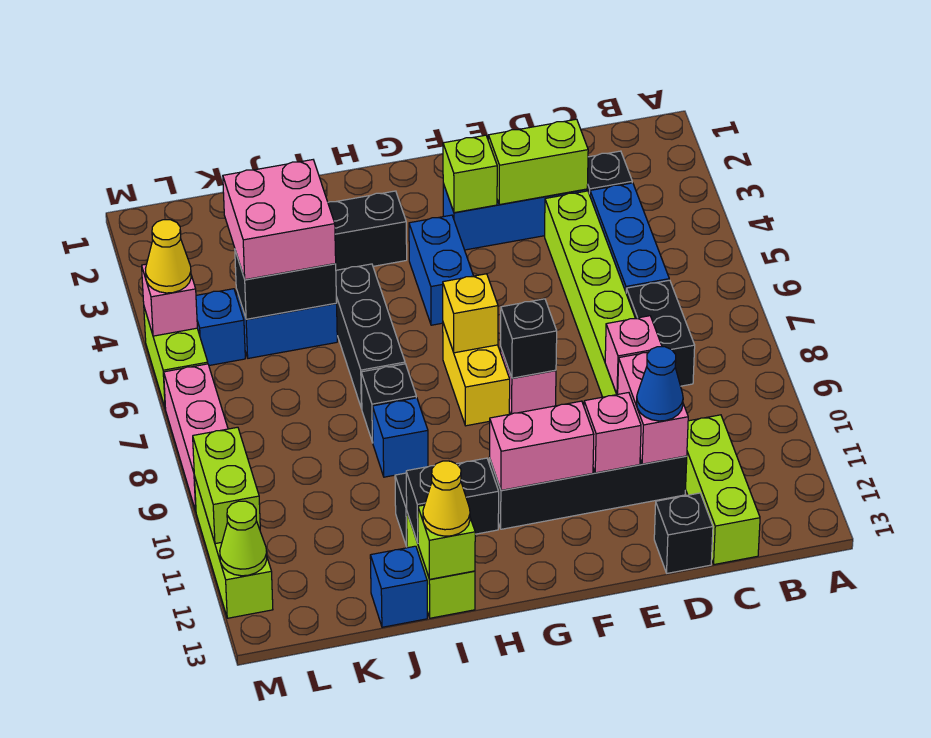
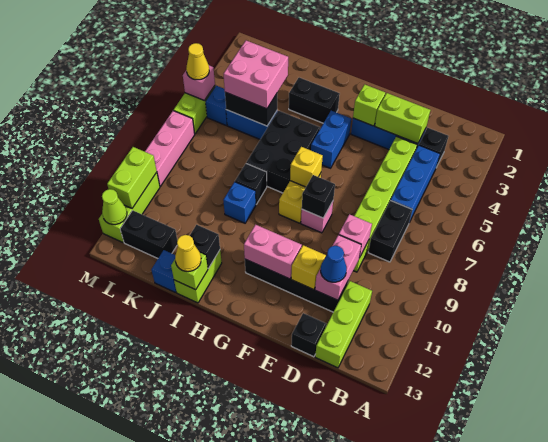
pink 1x1 brick [584,393,641,473] -> yellow 1x1 brick [291,245,326,290]
black 1x2 brick [395,458,499,547] -> black 1x2 brick moved to [120,211,177,258]
black 1x3 brick [336,264,405,409] -> black 2x3 brick [246,111,320,193]

